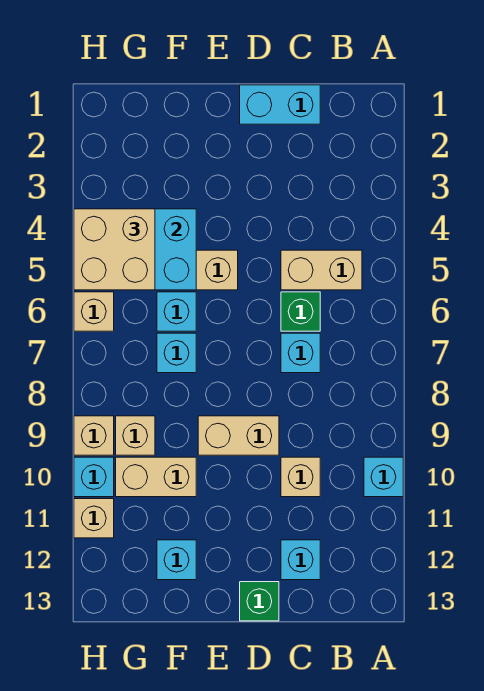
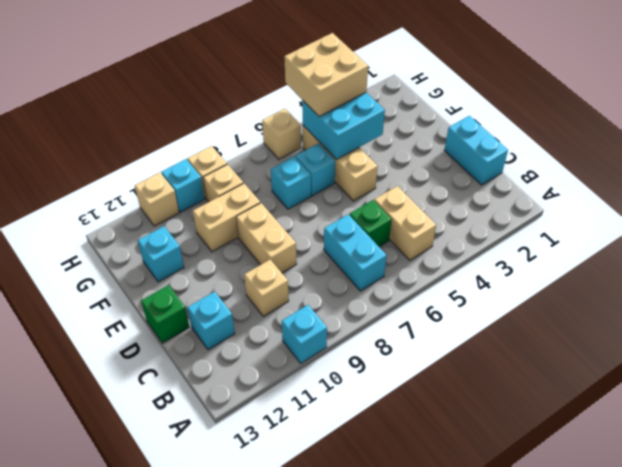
cyan 1x1 brick [281,333,320,373] -> cyan 1x2 brick [324,214,387,291]
tan 1x2 brick [116,457,196,497] -> tan 1x2 brick turned to [193,183,260,252]

